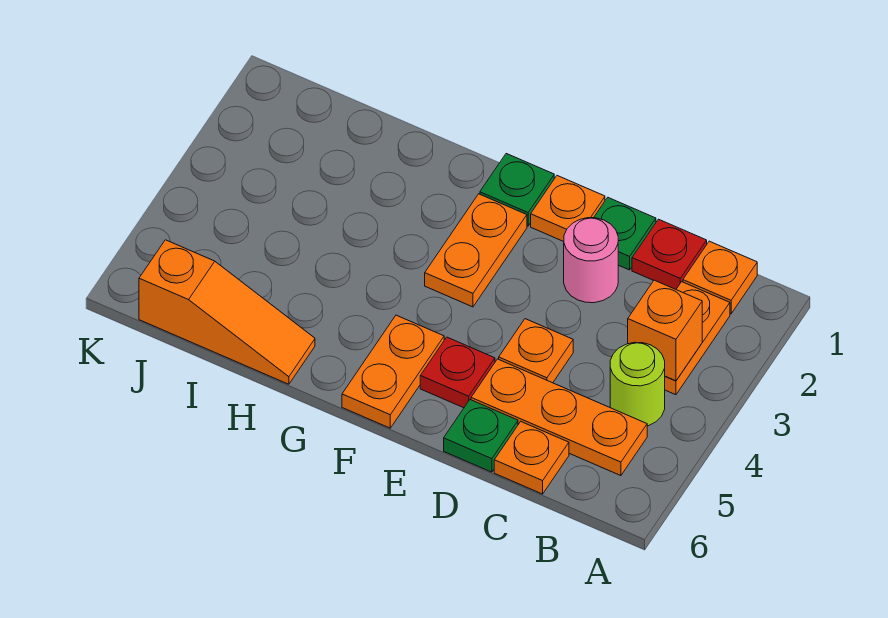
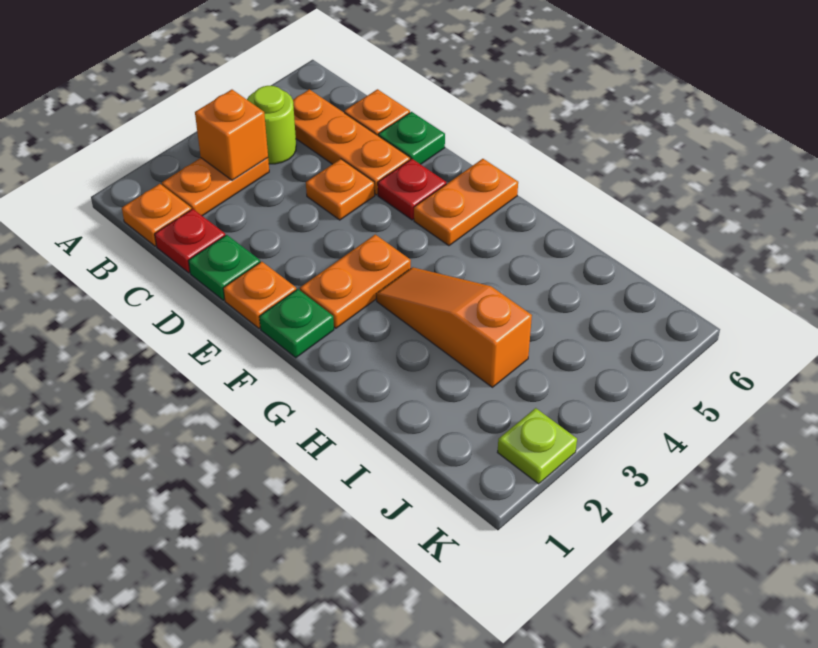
pink 1x1 round brick [564,218,618,303] -> none
orange 1x3 slope [139,240,315,384] -> orange 1x3 slope moved to [376,267,532,387]
none -> lime 1x1 plate [497,408,577,484]

